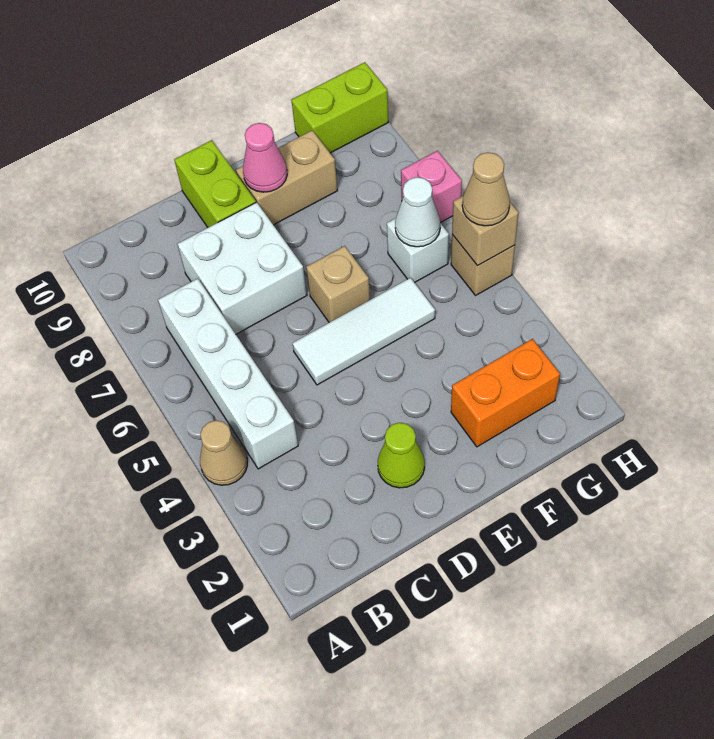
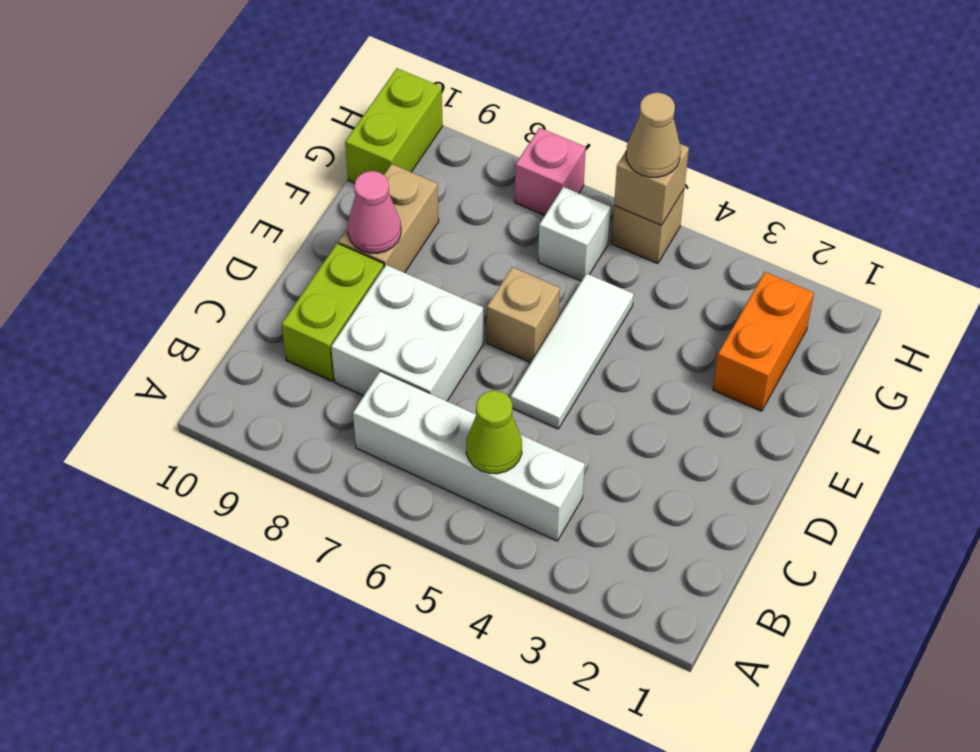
tan 1x1 cone [200,420,247,485] -> none
lime 1x1 cone [378,423,425,488] -> lime 1x1 cone moved to [466,391,522,474]
lime 1x2 brick [174,140,256,227] -> lime 1x2 brick turned to [282,243,384,381]
white 1x1 cone [395,177,440,247] -> none

